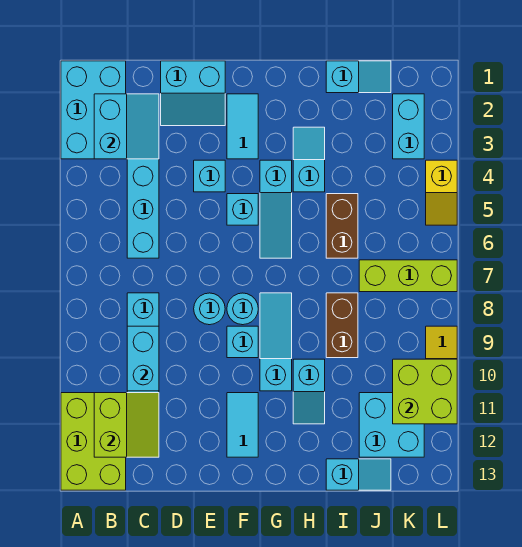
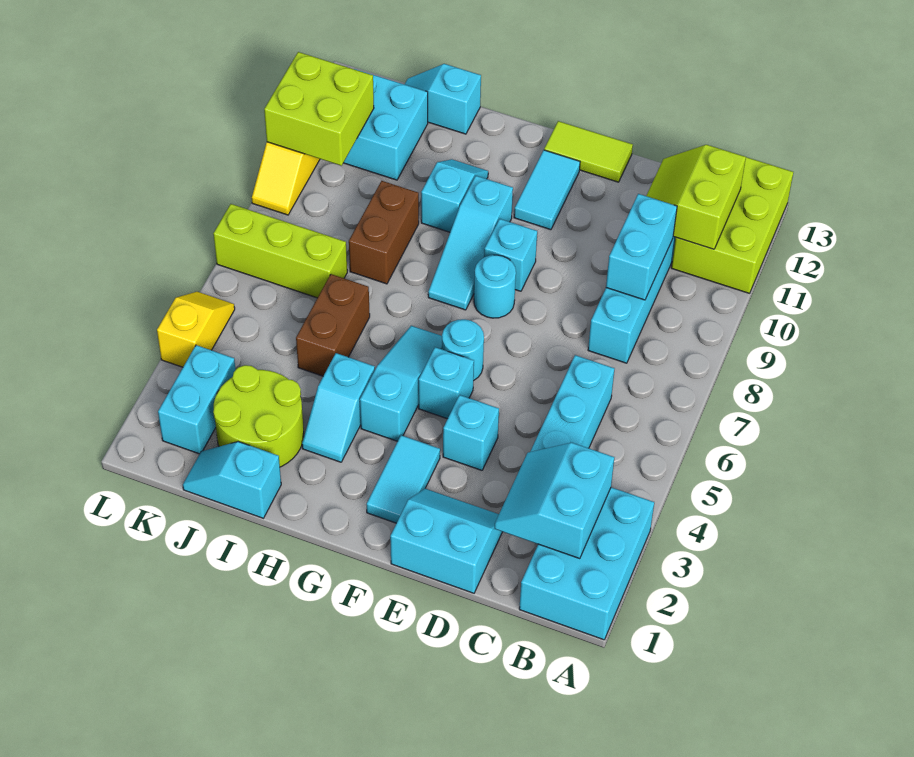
cyan 1x1 round brick [194,293,225,325] -> cyan 1x1 round brick moved to [442,319,484,381]
none -> lime 1x2 tile [544,121,633,182]
none -> lime 2x2 round brick [213,365,304,467]

